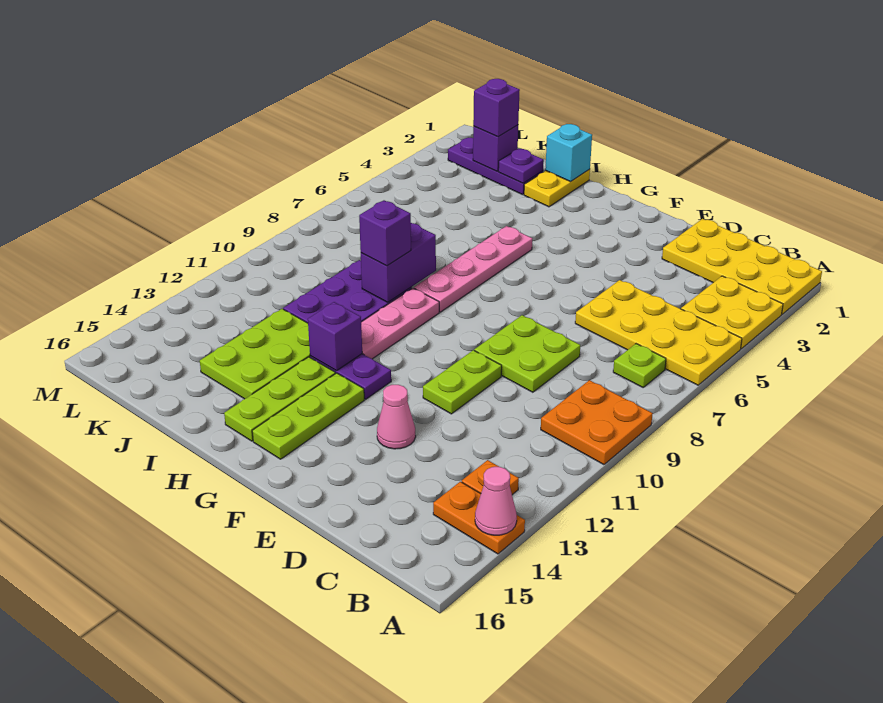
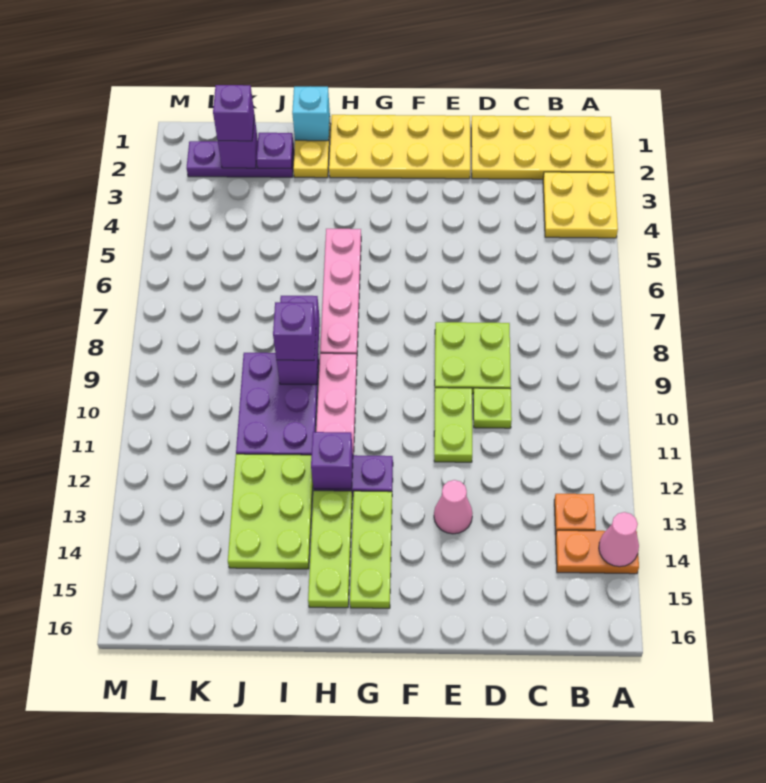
yellow 2x4 plate [575,280,742,385] -> yellow 2x4 plate moved to [329,115,470,179]
orange 2x2 plate [541,380,653,465] -> none
lime 1x1 plate [613,344,666,387] -> lime 1x1 plate moved to [473,388,512,428]

